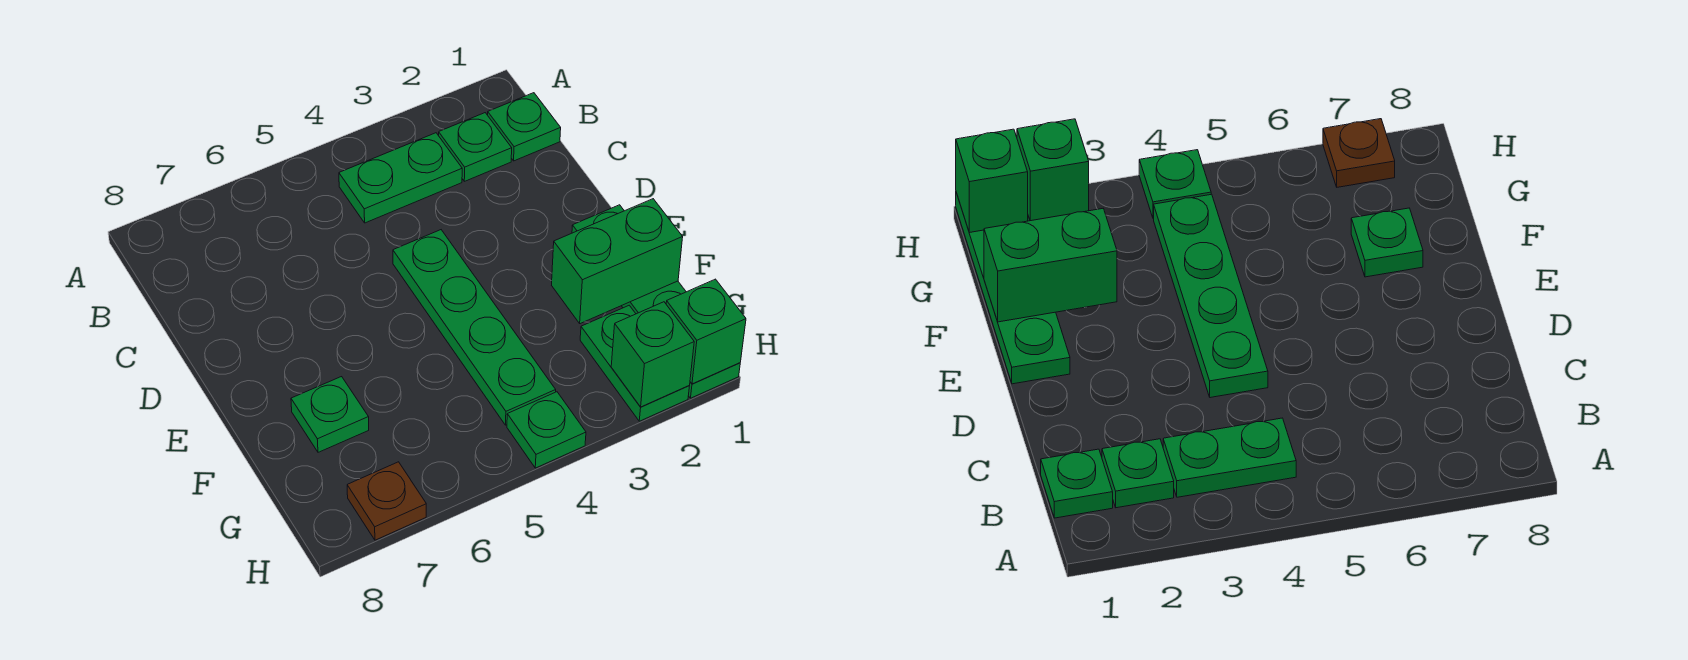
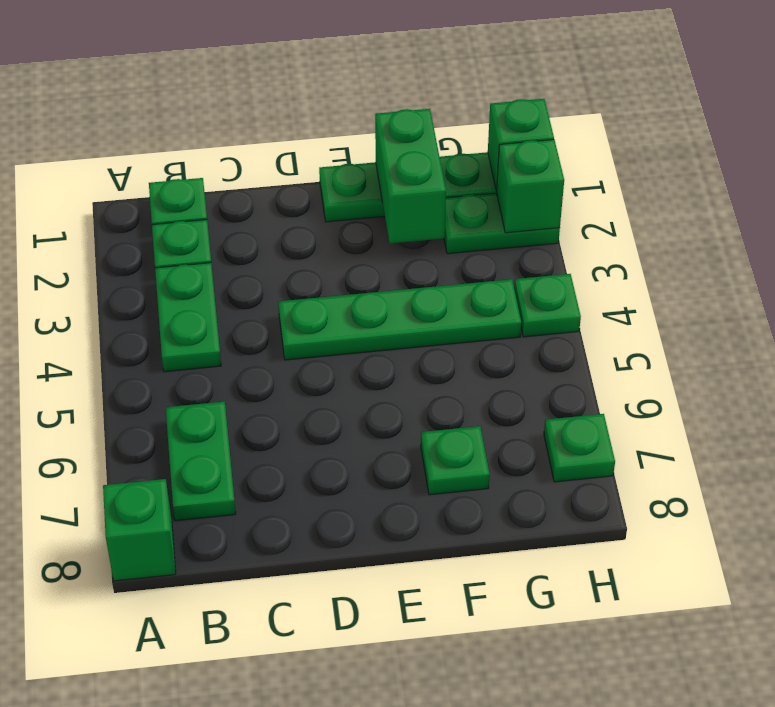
none -> green 1x1 brick [103,479,176,581]
none -> green 1x2 plate [166,402,236,521]
brown 1x1 plate [347,462,426,540] -> green 1x1 plate [544,414,615,482]

